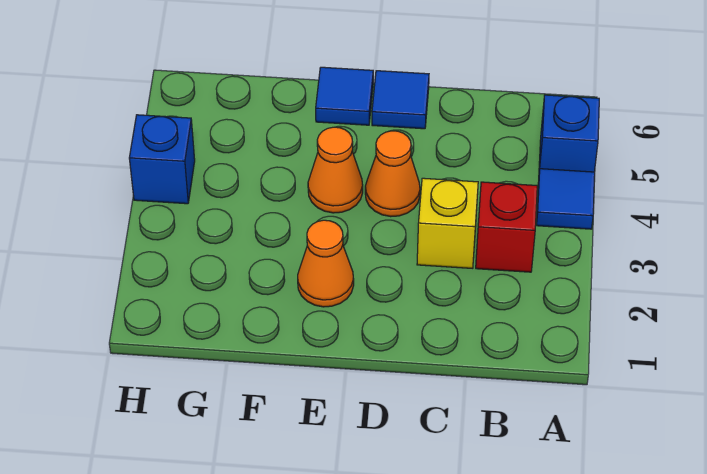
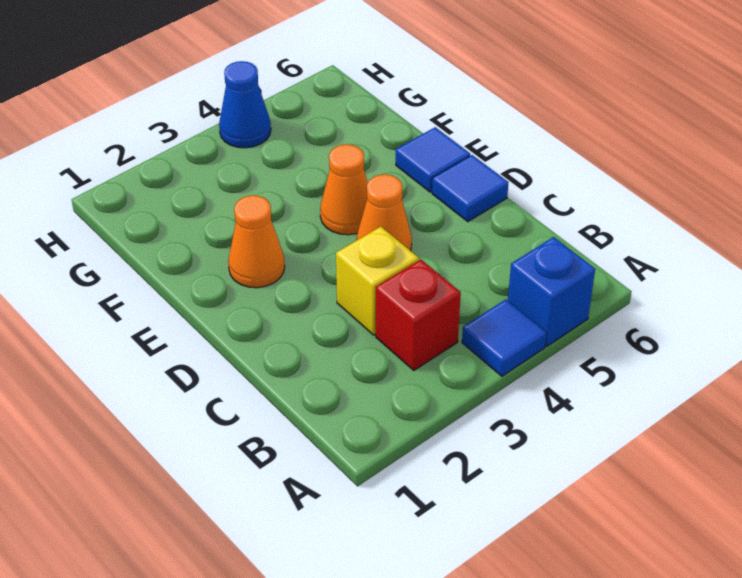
blue 1x1 brick [129,115,195,204] -> blue 1x1 cone [219,61,271,148]

